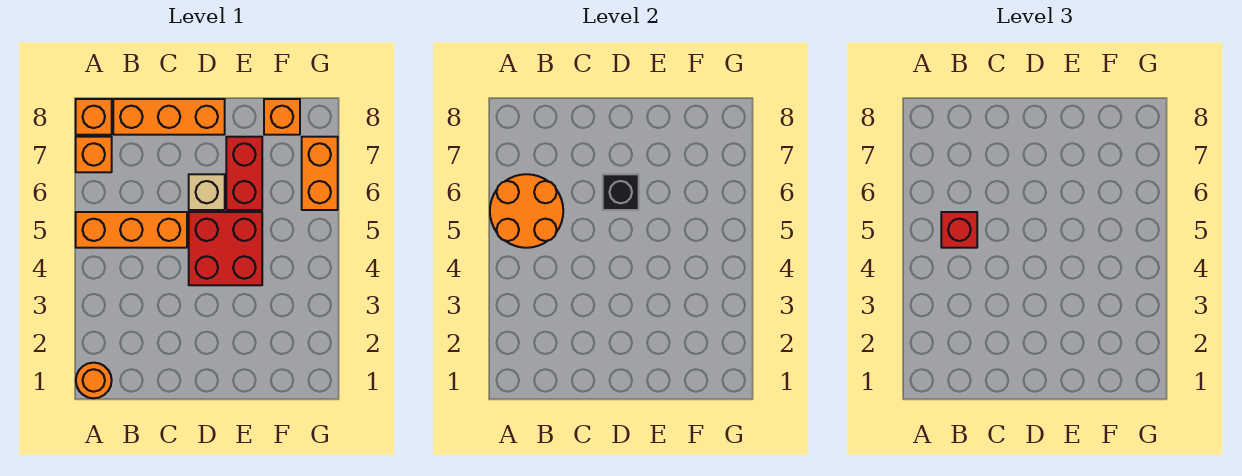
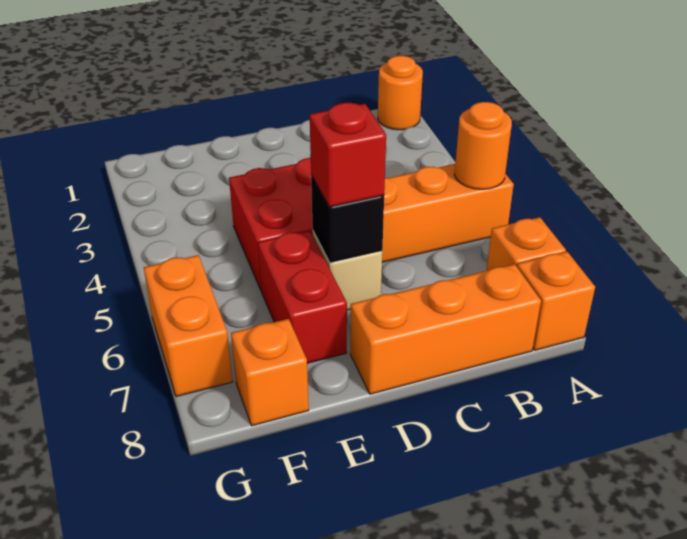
orange 2x2 round brick [490,174,563,248] -> orange 1x1 round brick [454,102,512,189]
red 1x1 brick [941,212,977,248] -> red 1x1 brick moved to [310,103,386,207]

